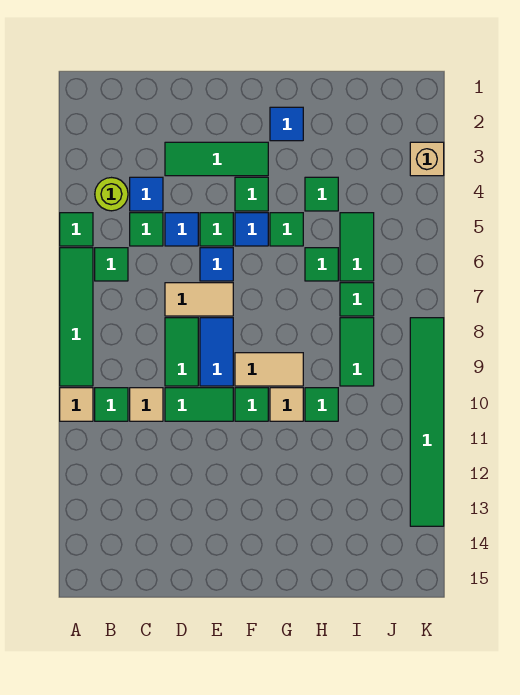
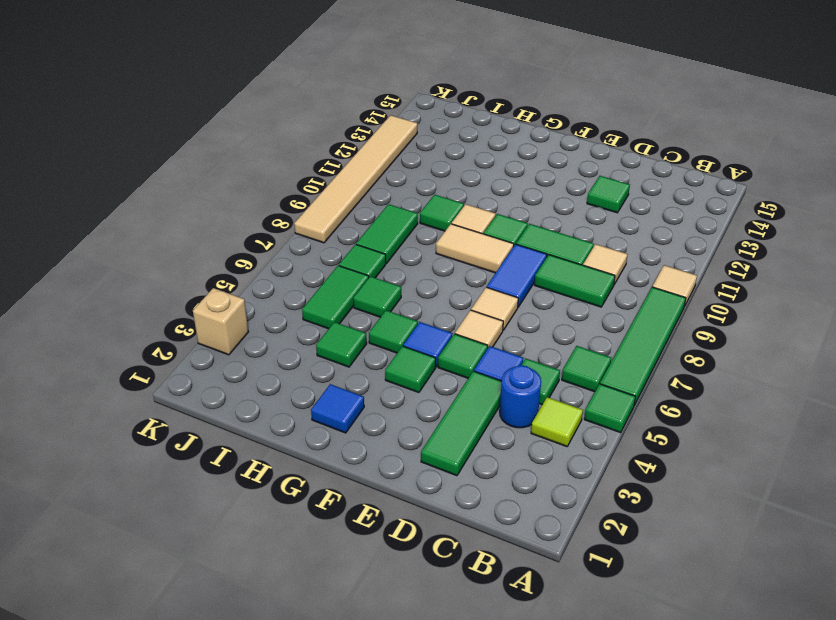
lime 1x1 round brick [95,178,128,211] -> lime 1x1 tile [531,397,583,446]
green 1x1 tile [95,388,128,421] -> green 1x1 tile moved to [587,176,630,213]
blue 1x1 tile [130,177,163,211] -> blue 1x1 round brick [500,365,541,428]
green 1x3 tile [165,142,268,176] -> green 1x3 tile turned to [421,371,502,476]
tan 1x2 tile [165,283,233,316] -> tan 1x1 tile [471,287,518,330]
green 1x2 tile [165,318,198,386] -> green 1x2 tile turned to [534,255,615,307]
blue 1x1 tile [200,248,233,281] -> tan 1x1 tile [455,310,503,347]
green 1x6 tile [410,318,444,526] -> tan 1x6 tile [294,115,417,243]

